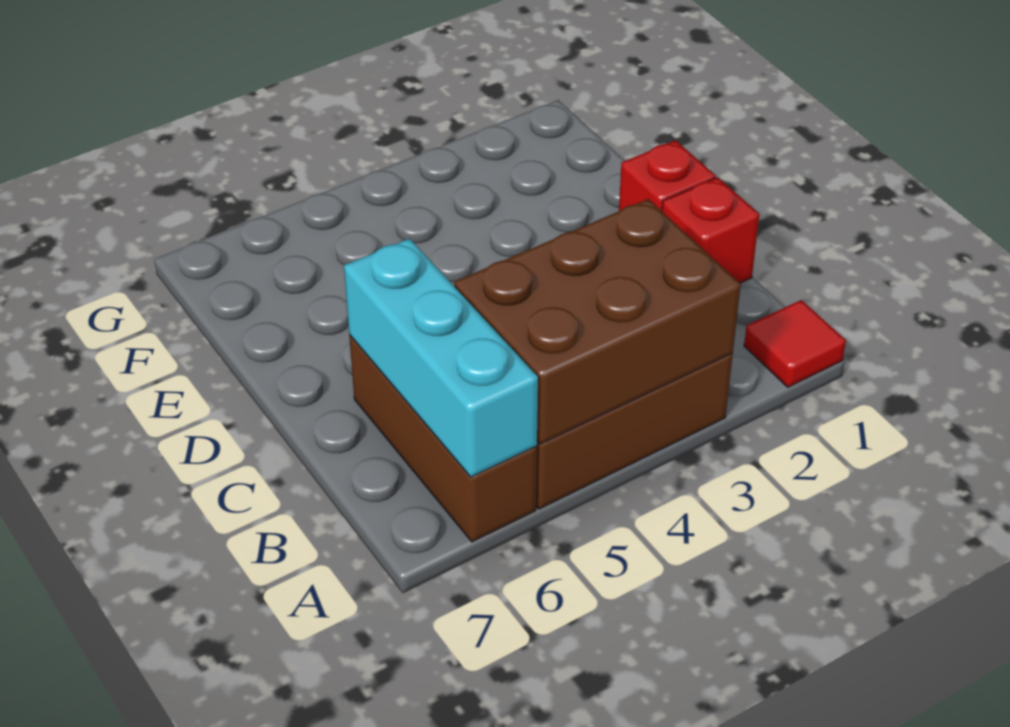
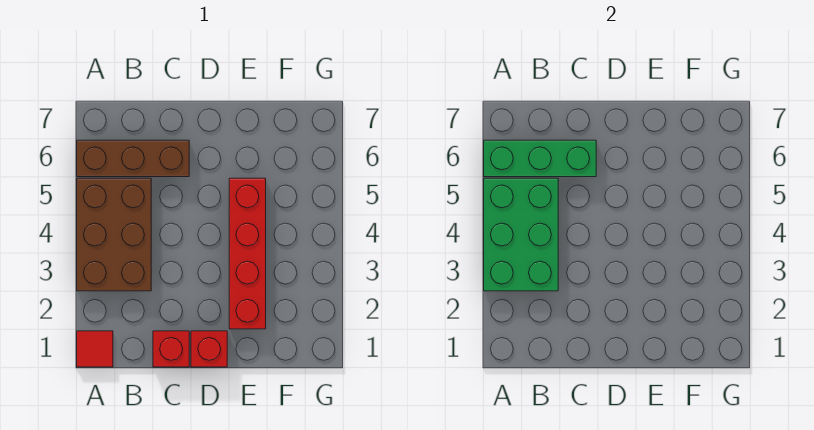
brown 2x3 brick [454,199,741,444] -> green 2x3 brick [484,178,558,291]
cyan 1x3 brick [344,239,538,477] -> green 1x3 brick [484,140,596,177]
none -> red 1x4 brick [229,178,266,329]

